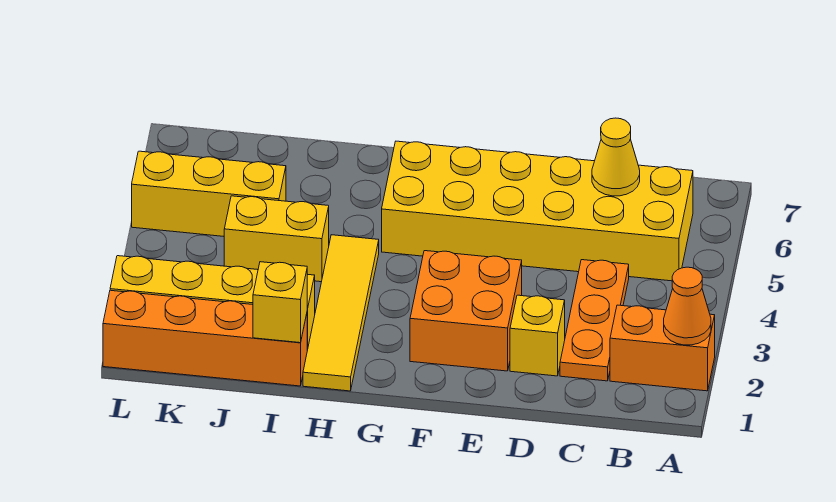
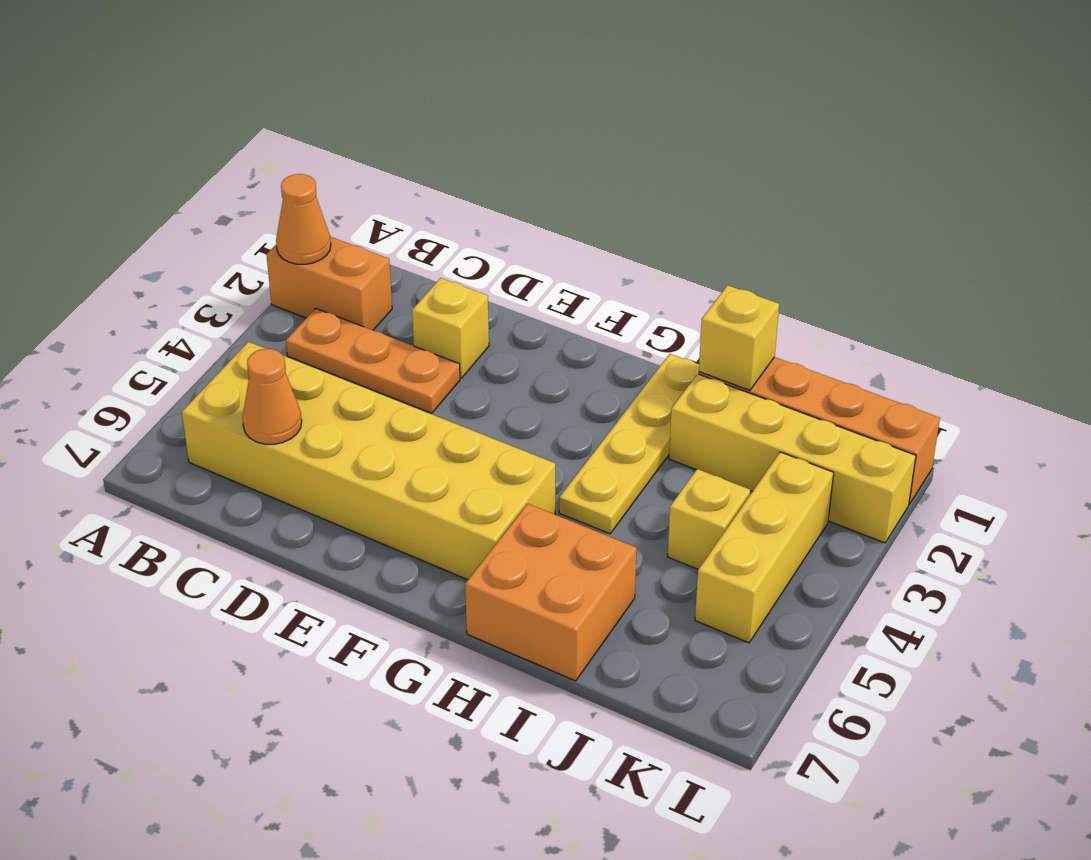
orange 1x3 plate [560,260,629,381] -> orange 1x3 plate turned to [286,308,460,413]
yellow 1x1 cone [592,118,640,196] -> orange 1x1 cone [242,349,302,444]
orange 2x2 brick [410,251,522,371] -> orange 2x2 brick moved to [465,504,637,681]
yellow 1x4 tile [303,235,379,391] -> yellow 1x4 plate [559,354,699,534]
yellow 1x2 brick [224,196,329,282] -> yellow 1x1 brick [667,469,750,569]
yellow 1x3 brick [132,151,286,236] -> yellow 1x3 brick turned to [695,452,834,643]

